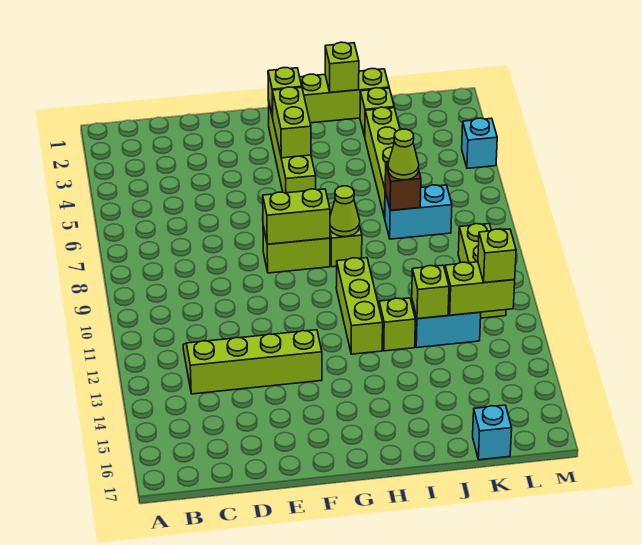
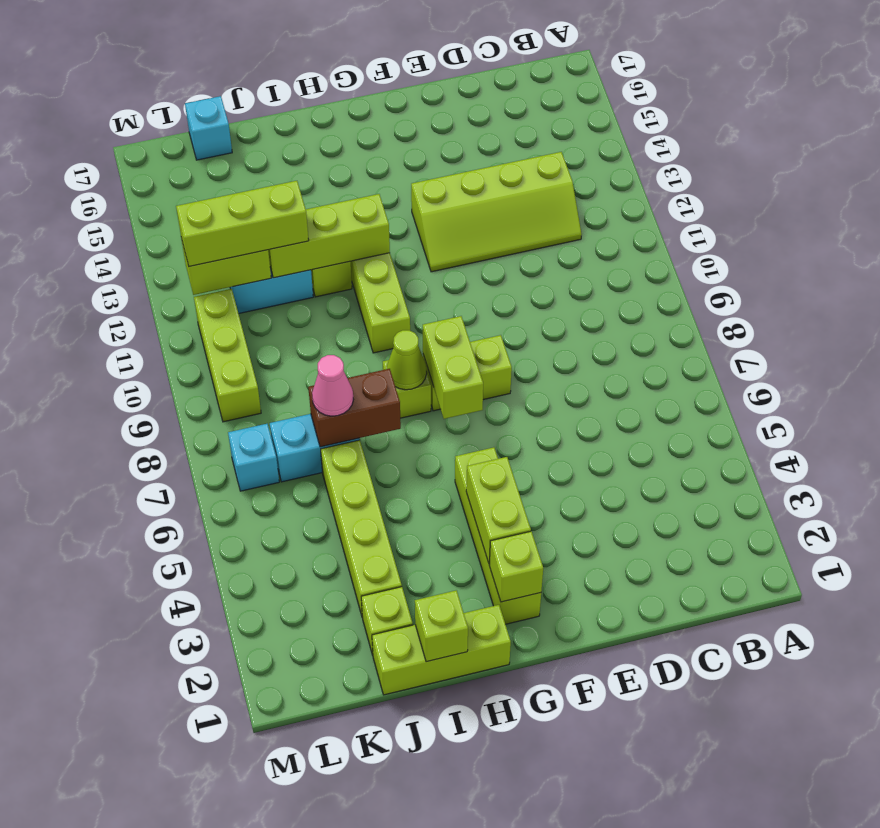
lime 1x2 brick [263,189,330,244] -> lime 1x2 brick turned to [423,316,483,419]
brown 1x1 brick [385,162,421,210] -> brown 1x2 brick [308,369,401,447]
lime 1x1 cone [388,129,419,180] -> pink 1x1 cone [312,355,353,416]
lime 1x1 brick [412,265,449,319] -> lime 1x3 brick [268,194,390,278]
lime 1x1 brick [478,229,516,283] -> lime 1x3 brick [176,181,309,266]
cyan 1x1 brick [462,118,497,168] -> cyan 1x1 brick moved to [228,424,279,491]

